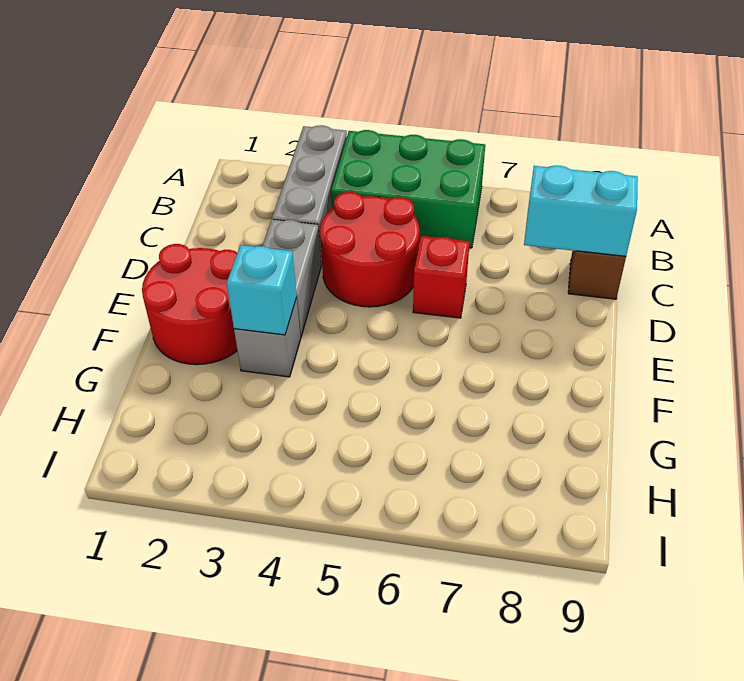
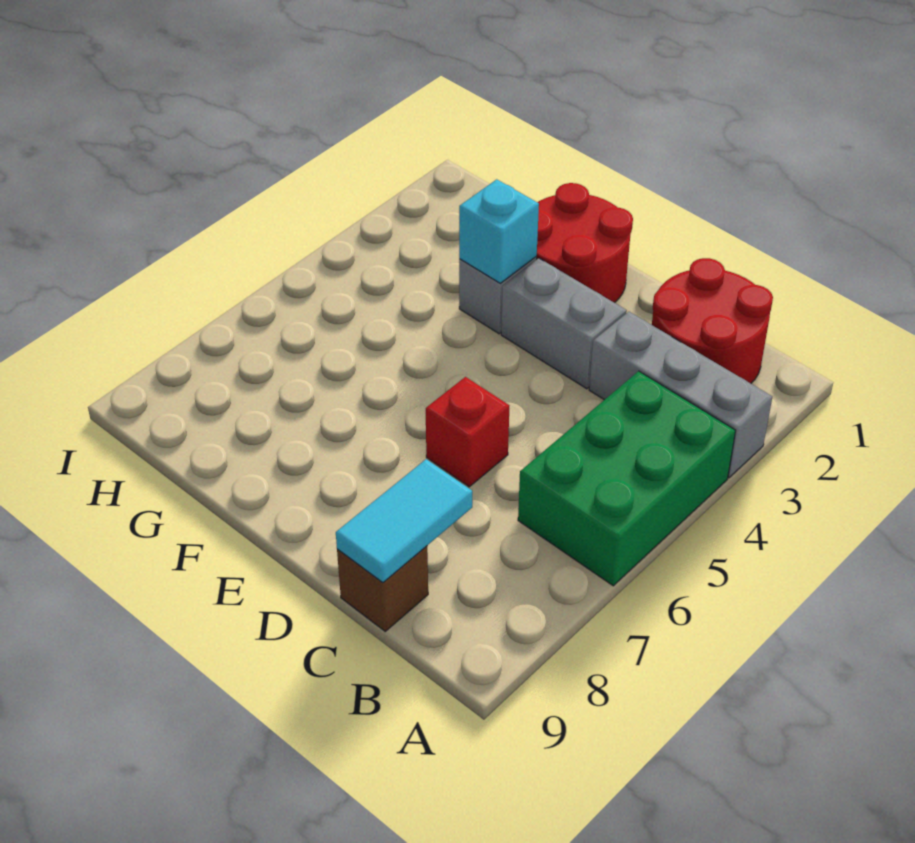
red 2x2 round brick [320,192,419,307] -> red 2x2 round brick moved to [652,258,773,383]
cyan 1x2 brick [524,166,638,256] -> cyan 1x2 tile [336,459,472,583]

